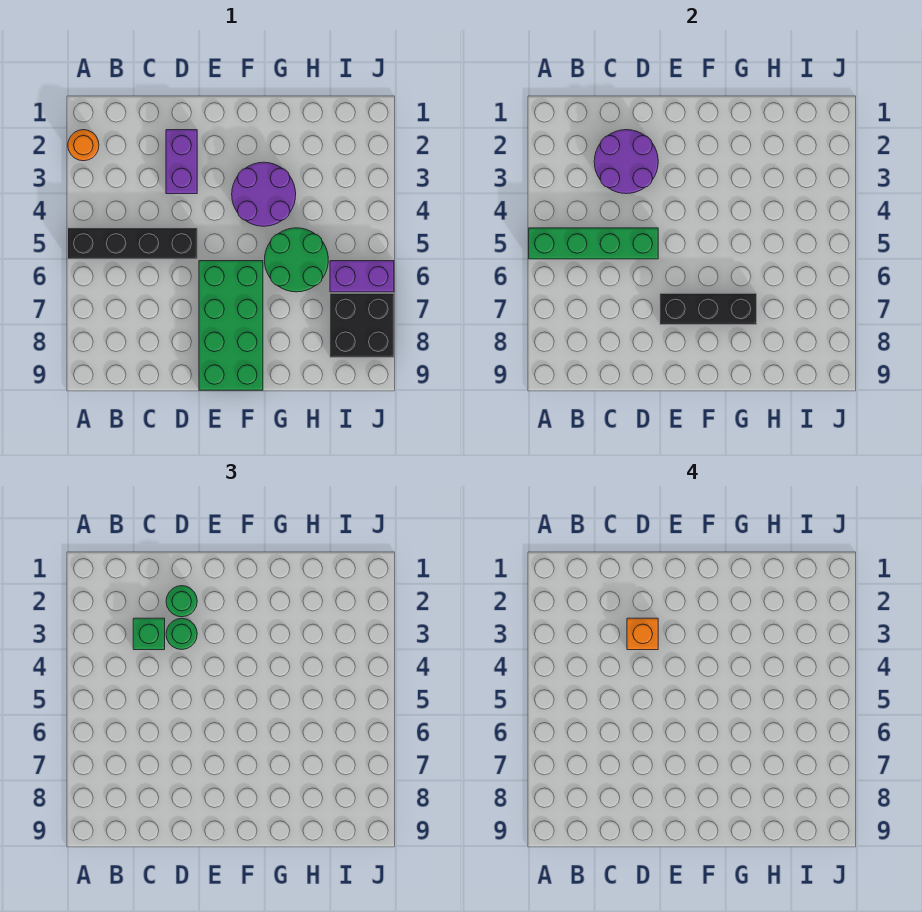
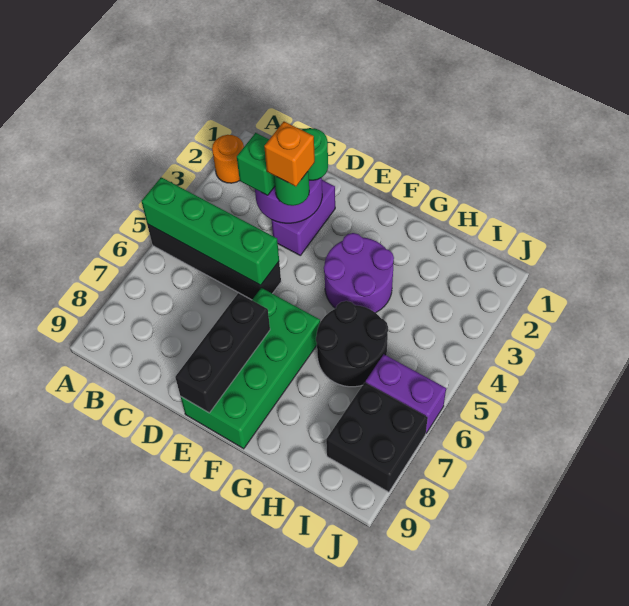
black 1x3 brick [660,293,757,325] -> black 1x3 brick turned to [175,293,270,413]
green 2x2 round brick [265,228,328,292] -> black 2x2 round brick [316,301,388,387]

